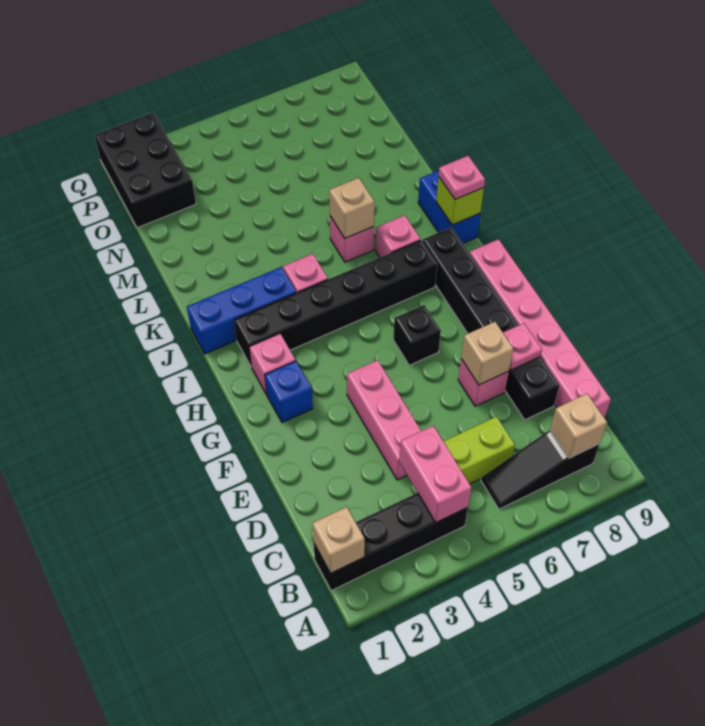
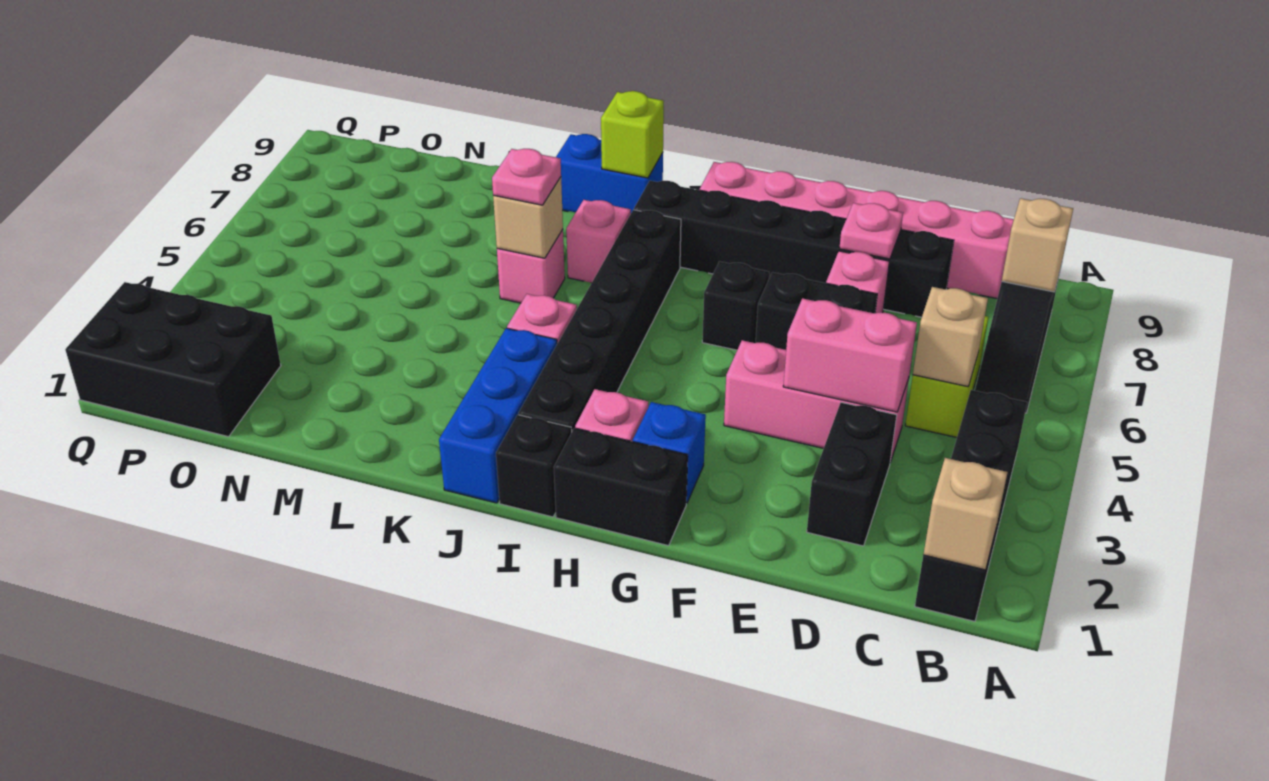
pink 1x2 brick [399,426,471,522] -> pink 1x2 brick moved to [783,298,917,412]
none -> black 1x2 brick [807,402,897,546]
none -> black 1x2 brick [756,272,877,350]
tan 1x1 brick [461,322,513,385] -> tan 1x1 brick moved to [913,287,988,387]
none -> black 1x2 brick [554,428,688,546]
none -> black 1x1 brick [496,415,572,517]
pink 1x1 plate [439,156,485,199] -> pink 1x1 plate moved to [492,149,561,205]

